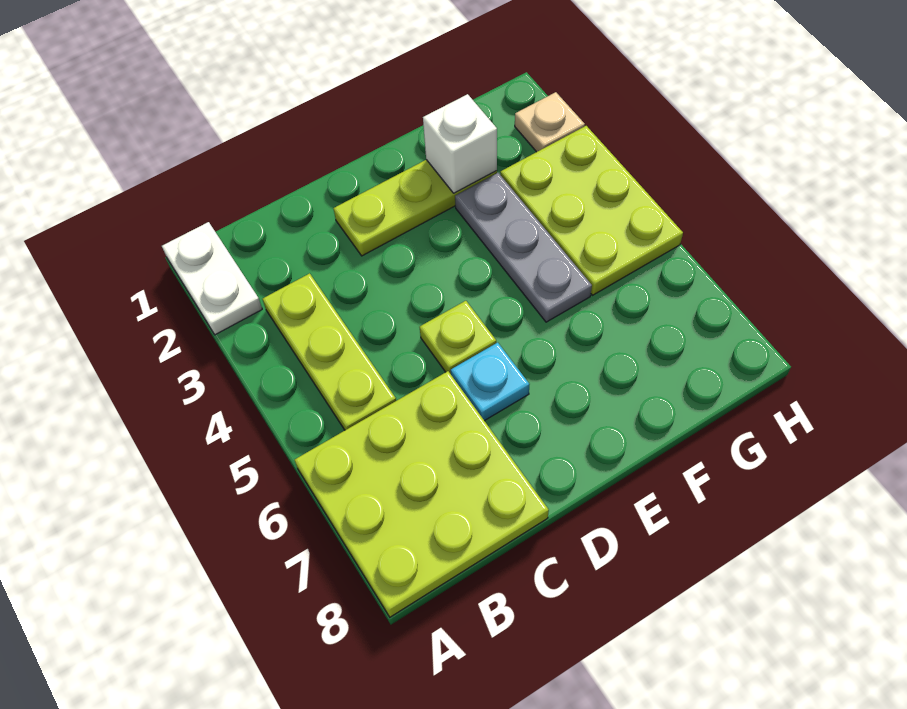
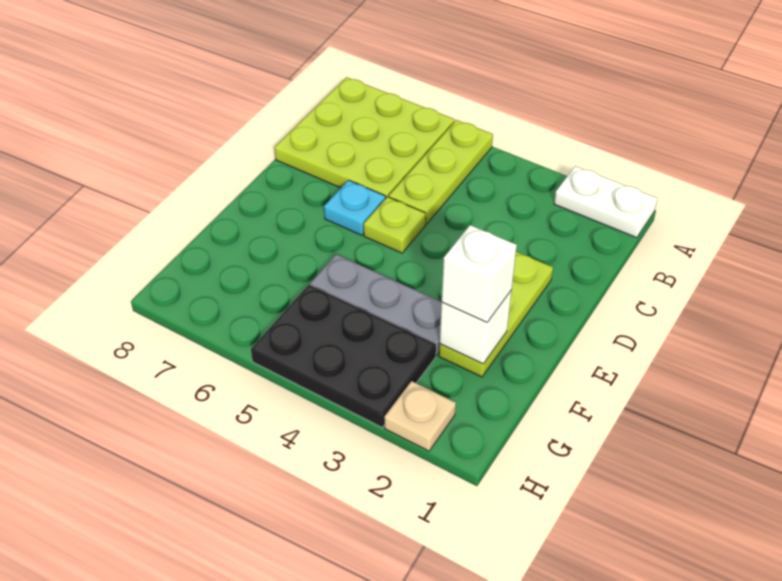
lime 1x3 plate [263,273,396,430] -> lime 1x3 plate turned to [389,120,493,224]
none -> white 1x1 brick [442,225,517,322]
lime 2x3 plate [500,126,683,295] -> black 2x3 plate [251,285,436,427]

